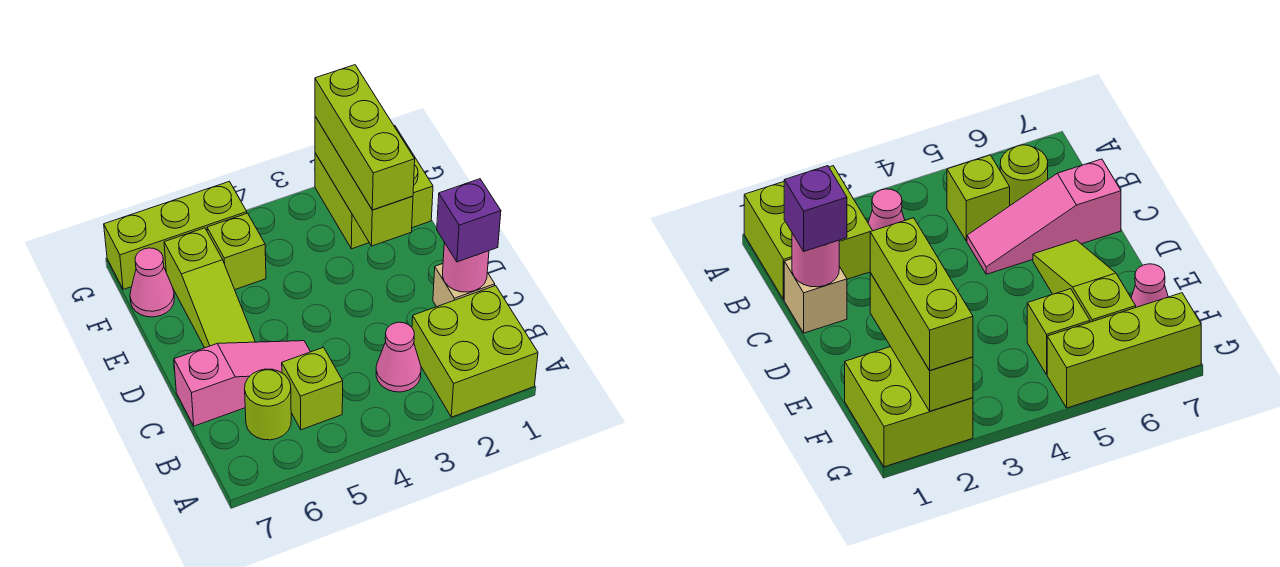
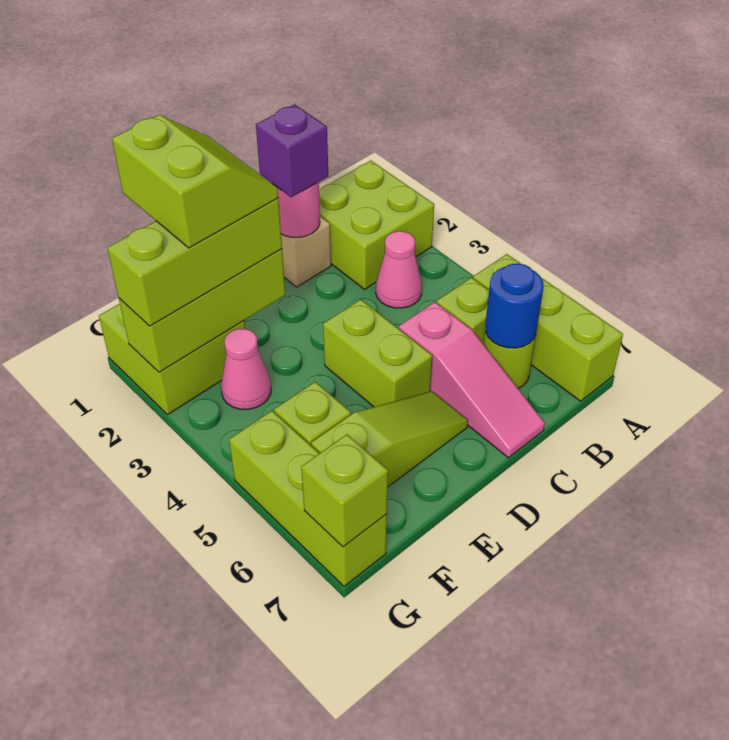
none -> lime 1x3 brick [473,254,623,401]
none -> blue 1x1 round brick [485,263,544,348]
pink 1x3 slope [174,341,310,426] -> pink 1x3 slope turned to [399,302,545,458]
none -> lime 1x2 brick [323,300,432,407]
none -> lime 2x2 slope [112,115,278,248]
pink 1x1 cone [130,248,174,317] -> pink 1x1 cone moved to [221,329,271,409]
none -> lime 1x1 brick [301,434,388,547]

